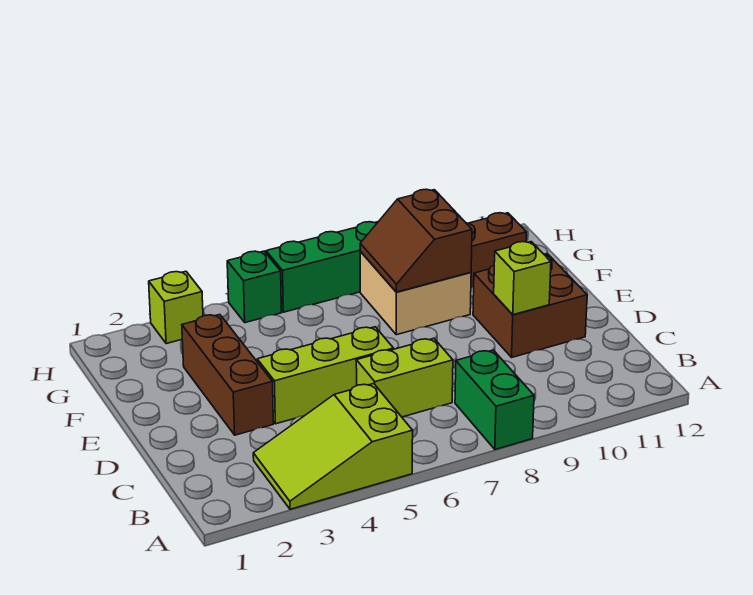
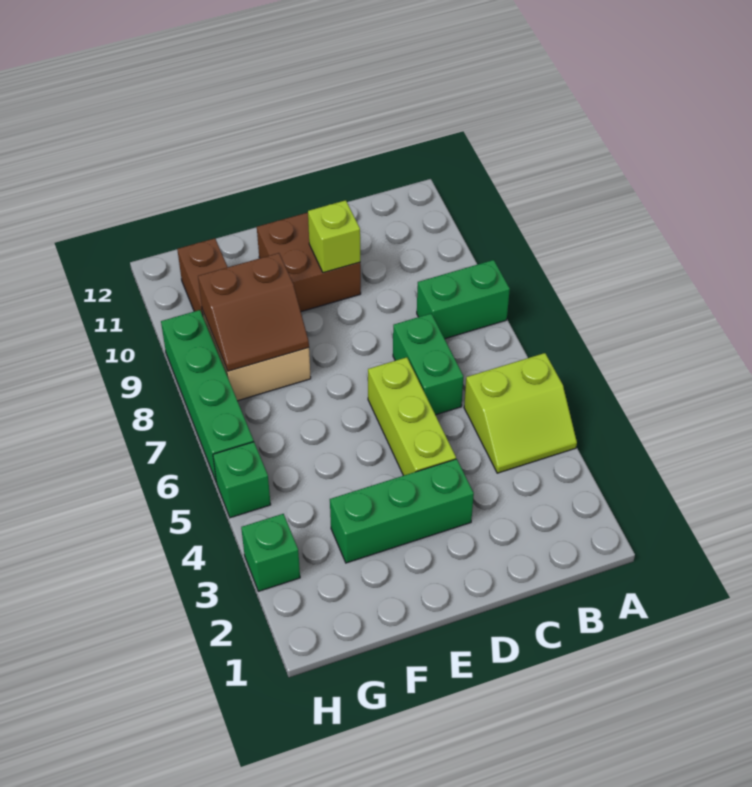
lime 2x3 slope [253,383,413,509] -> lime 2x2 slope [464,353,577,473]
lime 1x2 brick [356,338,453,417] -> green 1x2 brick [393,314,463,415]
brown 1x3 brick [182,315,273,435] -> green 1x3 brick [330,459,474,563]
lime 1x1 brick [149,271,203,344] -> green 1x1 brick [241,514,300,591]

